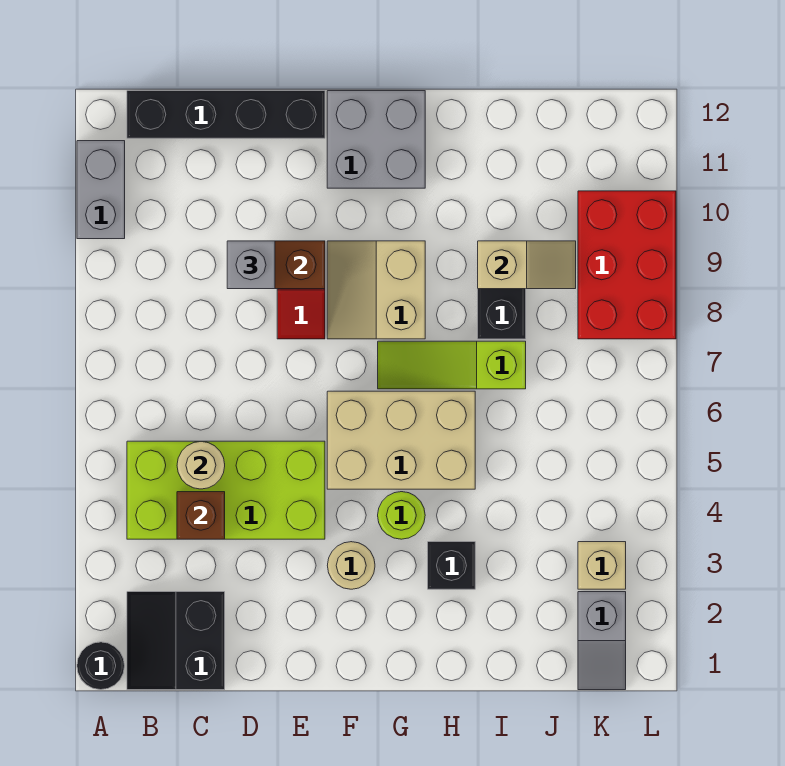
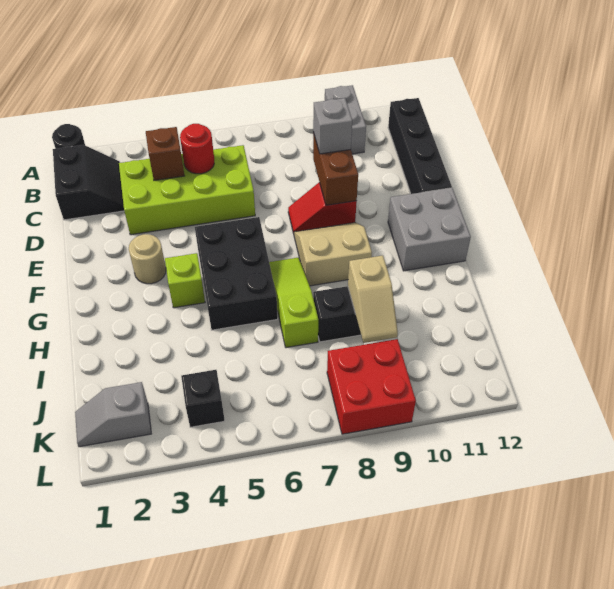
grey 1x2 brick [77,141,125,239] -> grey 1x2 brick turned to [325,85,366,154]
black 2x2 slope [127,592,225,690] -> black 2x2 slope turned to [53,145,124,220]
lime 2x4 brick [127,441,325,539] -> lime 2x4 brick turned to [119,145,255,235]
tan 1x1 round brick [177,441,225,489] -> red 1x1 round brick [180,124,214,174]
tan 2x3 brick [327,391,475,489] -> black 2x3 brick [195,217,278,330]
lime 1x1 round brick [378,492,425,539] -> lime 1x1 brick [165,253,205,308]
black 1x1 brick [428,542,475,589] -> black 1x1 brick moved to [181,370,225,427]
tan 1x1 brick [578,542,626,589] -> none
red 2x3 brick [578,191,676,339] -> red 2x2 brick [327,339,416,434]

